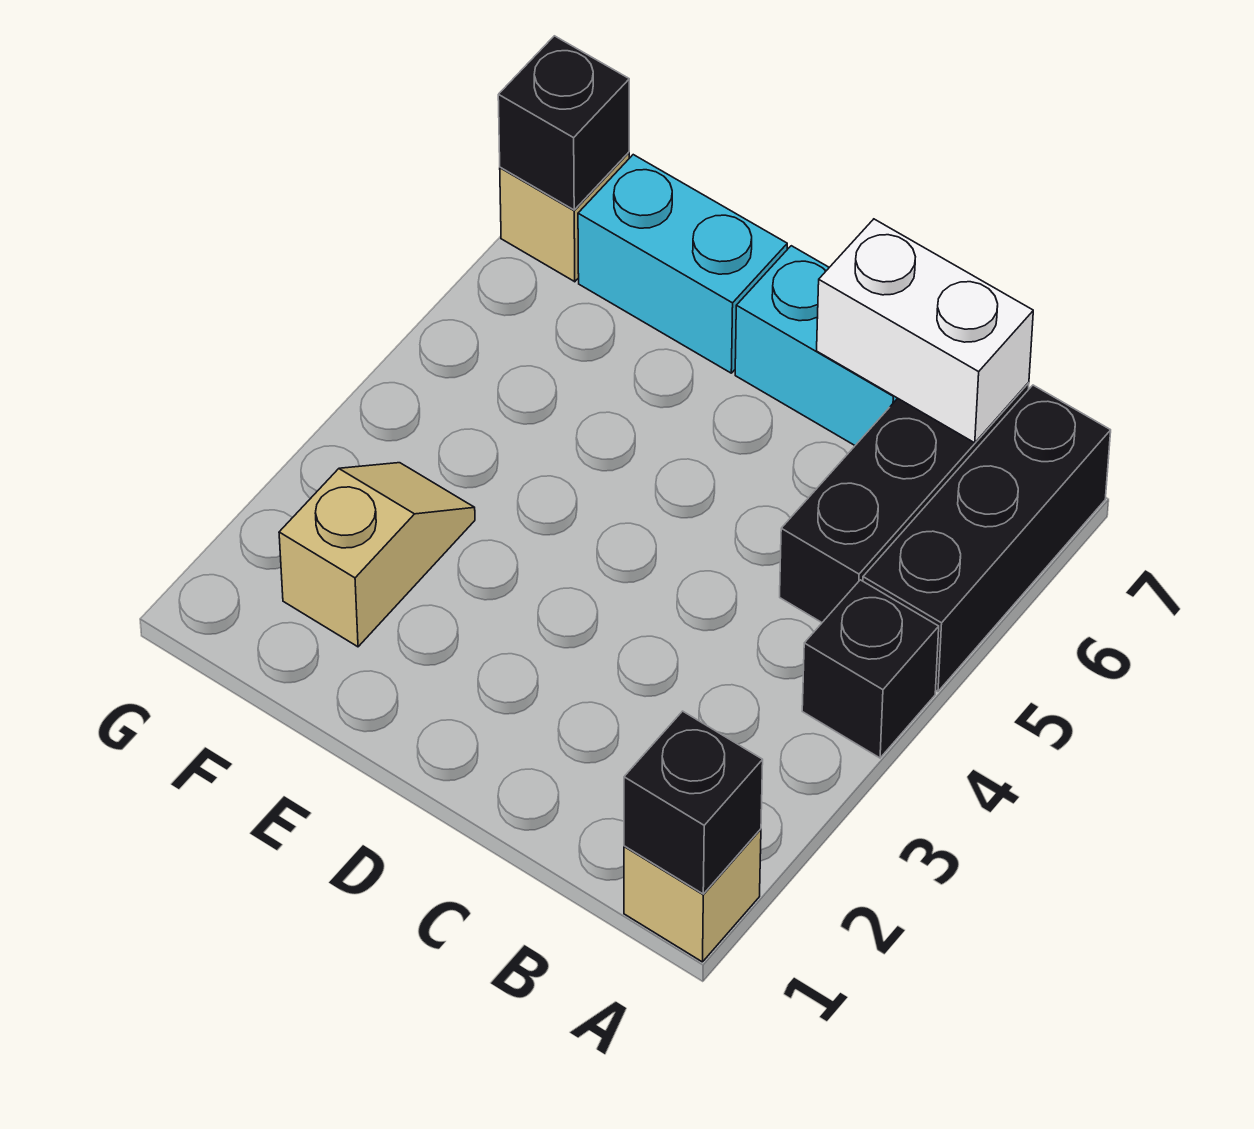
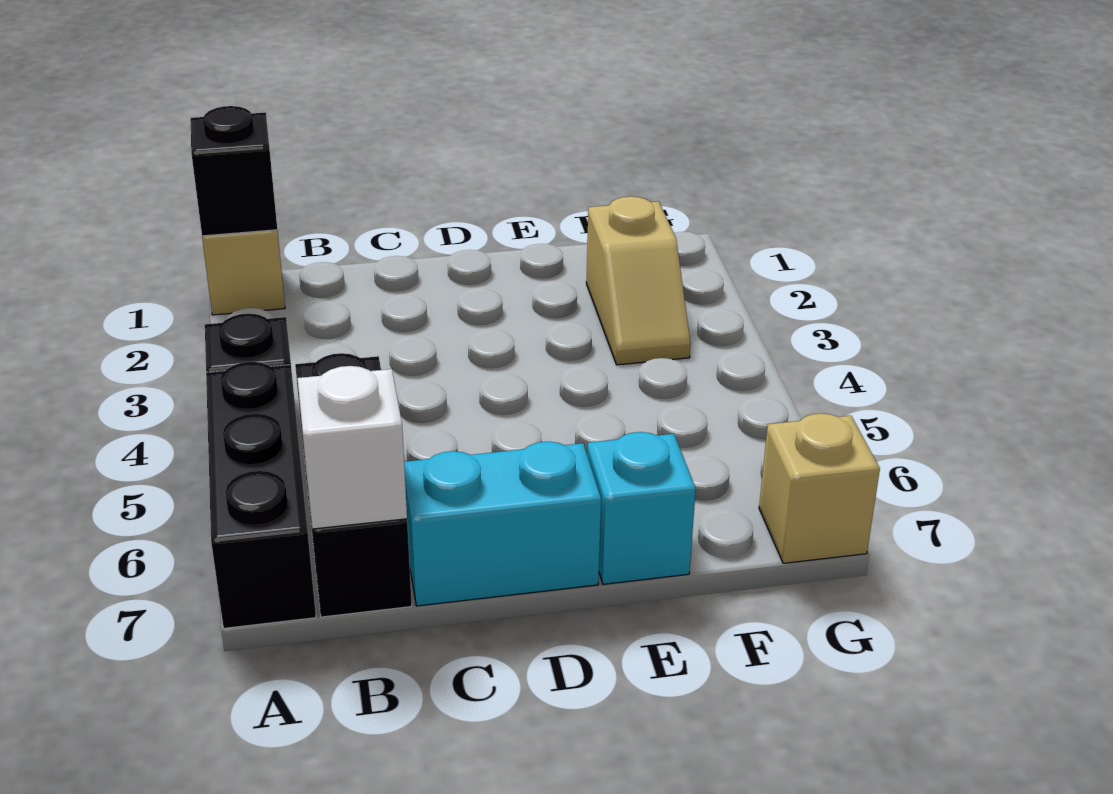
white 1x2 brick [817,219,1033,443] -> white 1x1 brick [297,366,407,529]
cyan 1x2 brick [578,155,787,373] -> cyan 1x1 brick [587,432,696,584]
black 1x1 brick [498,36,629,210] -> none

